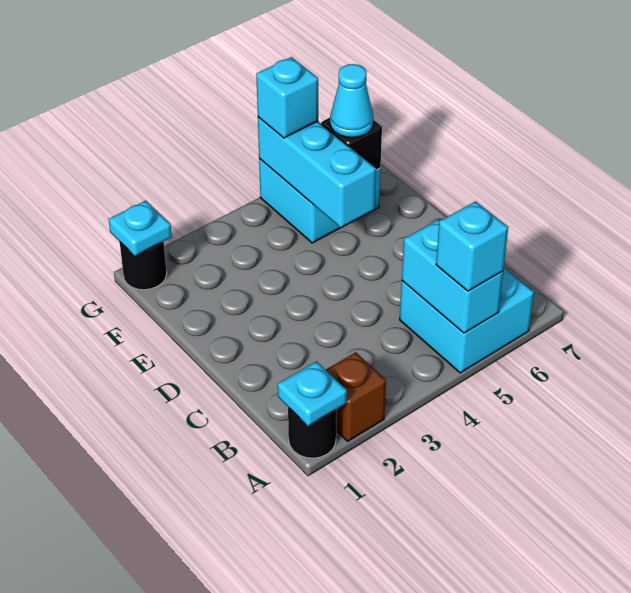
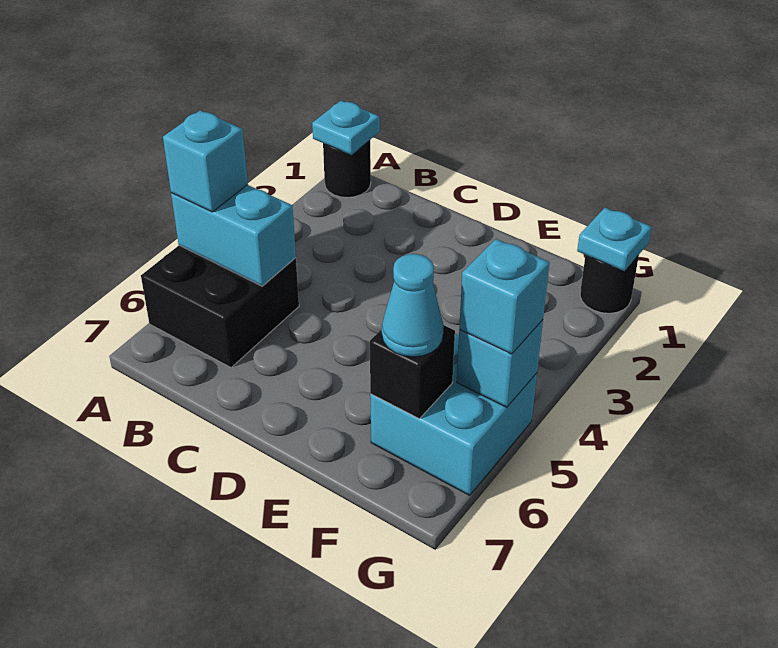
brown 1x1 brick [326,352,386,441] -> none
cyan 2x2 brick [400,268,534,373] -> black 2x2 brick [141,245,299,368]
cyan 1x3 brick [258,117,376,227] -> cyan 1x1 brick [457,320,543,407]

